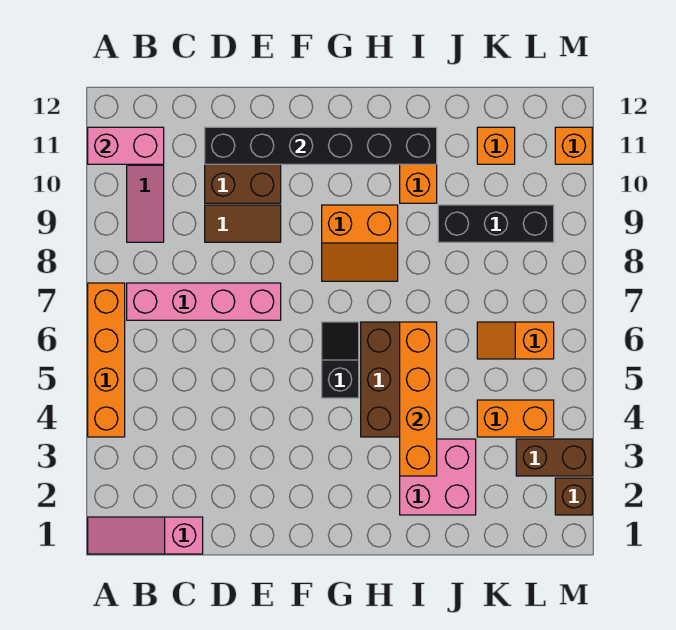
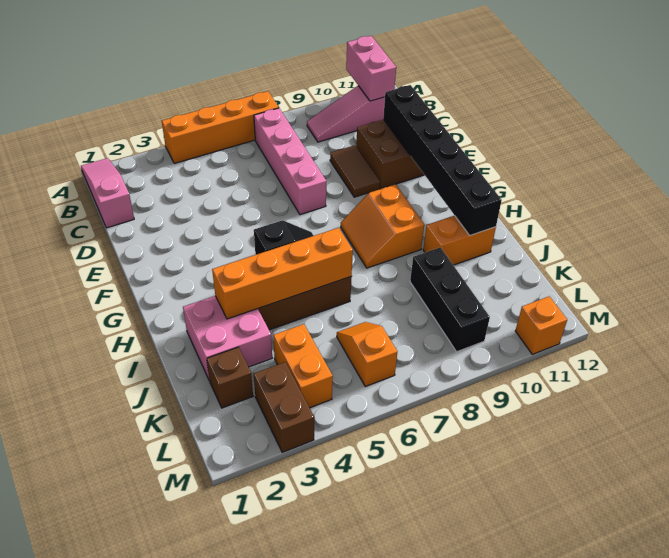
orange 1x1 brick [477,127,515,164] -> none
brown 1x1 brick [555,478,592,515] -> brown 1x1 brick moved to [207,347,253,408]

